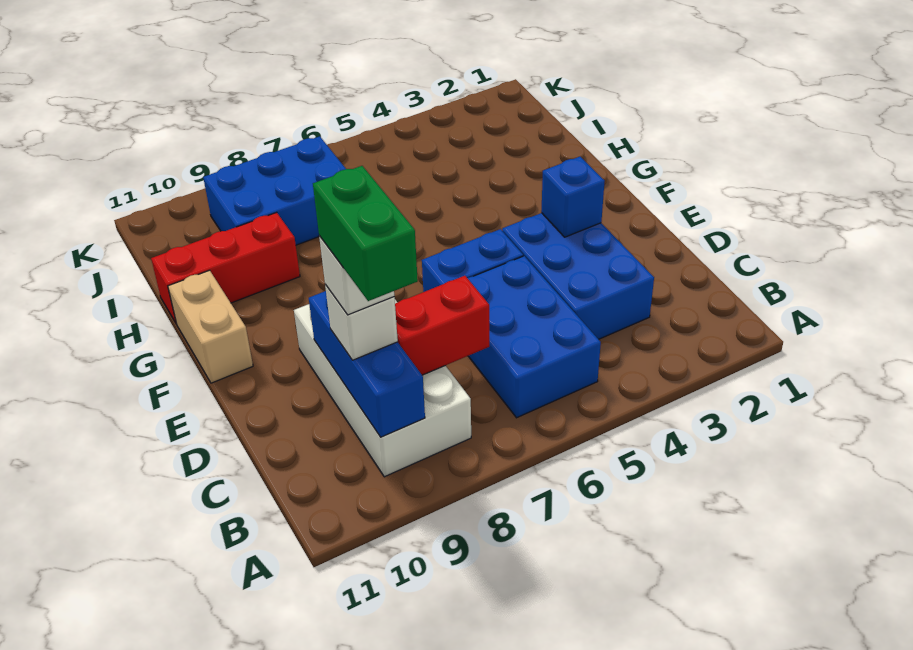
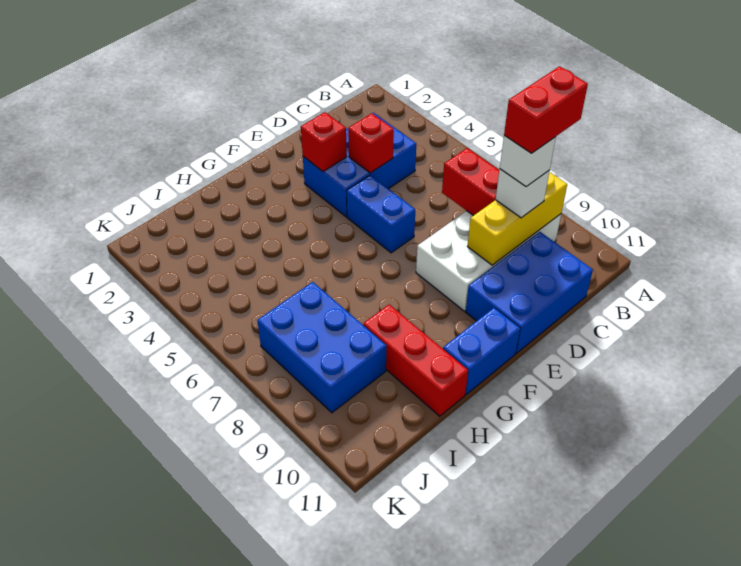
blue 2x3 brick [468,256,601,418] -> blue 2x3 brick moved to [466,232,593,353]
blue 1x3 brick [309,291,425,437] -> yellow 1x3 brick [468,172,567,265]
green 1x2 brick [313,166,418,301] -> red 1x2 brick [504,66,588,153]
none -> red 1x1 brick [348,113,394,173]
blue 1x1 brick [541,157,605,237] -> red 1x1 brick [301,112,347,171]
tan 1x2 brick [168,270,253,383] -> blue 1x2 brick [443,308,520,394]

